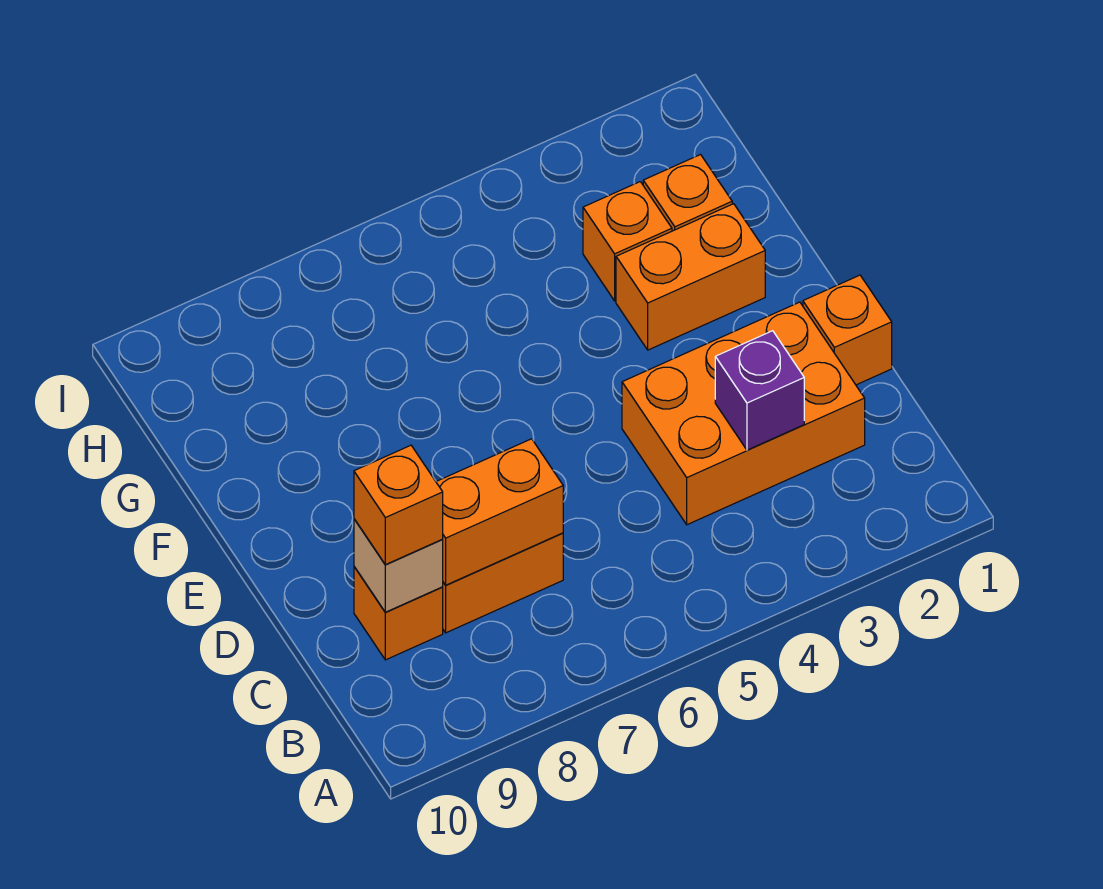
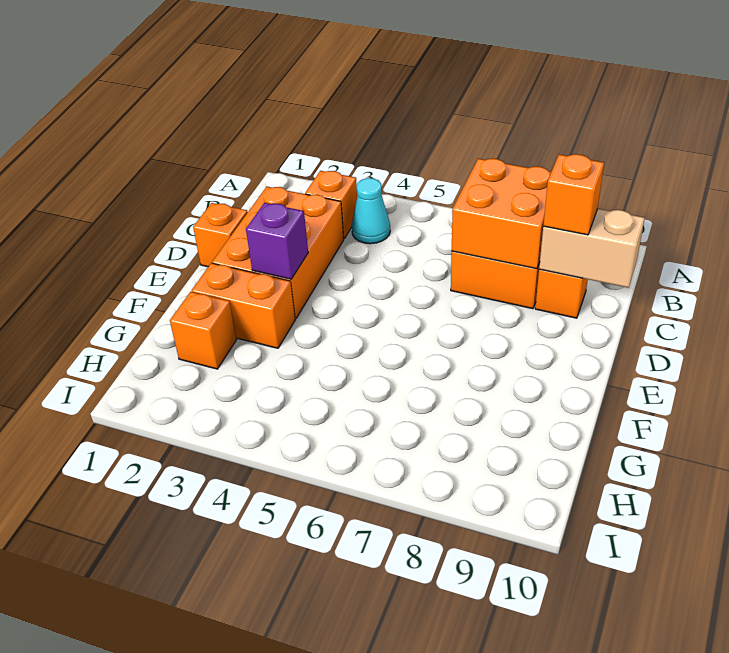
none -> cyan 1x1 cone [352,178,390,244]
orange 2x3 brick [622,302,865,525] -> orange 2x3 brick turned to [212,187,344,319]
purple 1x1 brick [715,331,804,450] -> purple 1x1 brick moved to [246,203,308,279]
orange 1x2 brick [436,439,563,585] -> orange 2x2 brick [452,159,551,269]
tan 1x1 brick [354,519,443,612] -> tan 1x2 brick [539,209,645,288]
orange 1x1 brick [583,182,672,301] -> orange 1x1 brick moved to [305,171,357,238]

